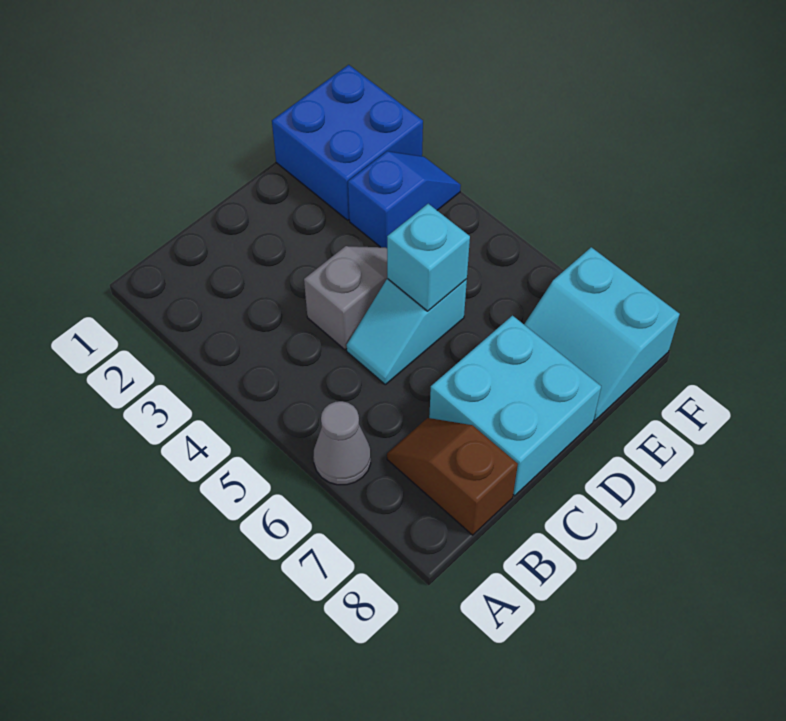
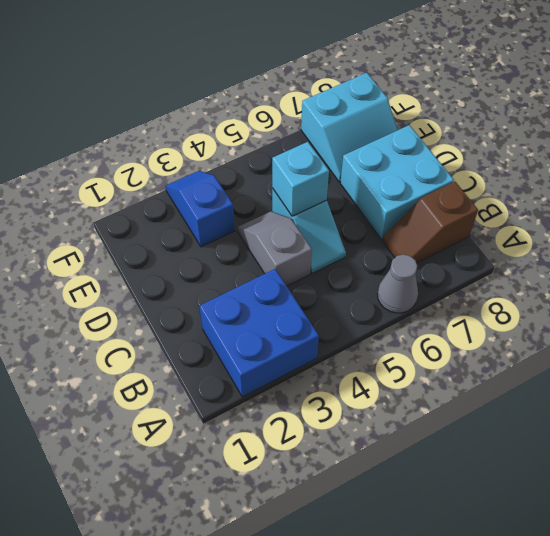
blue 2x2 brick [272,65,423,220] -> blue 2x2 brick moved to [199,269,319,397]

